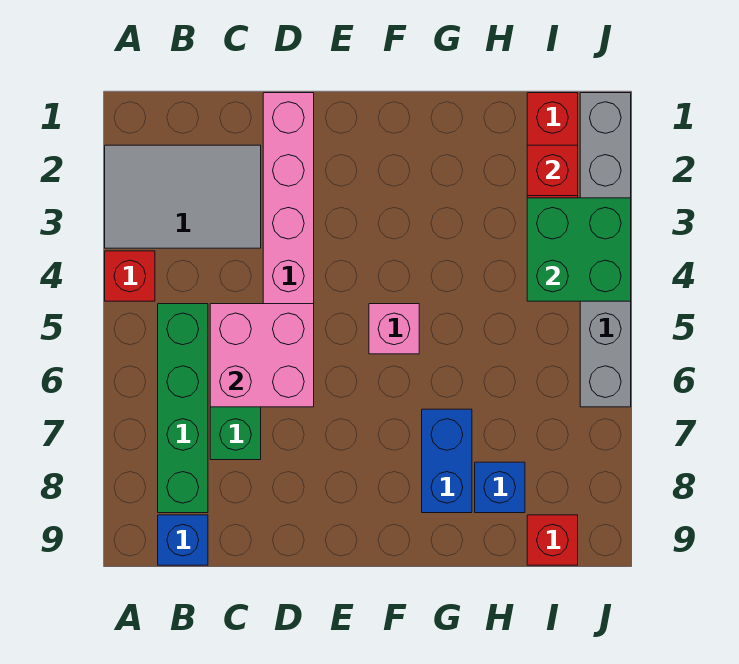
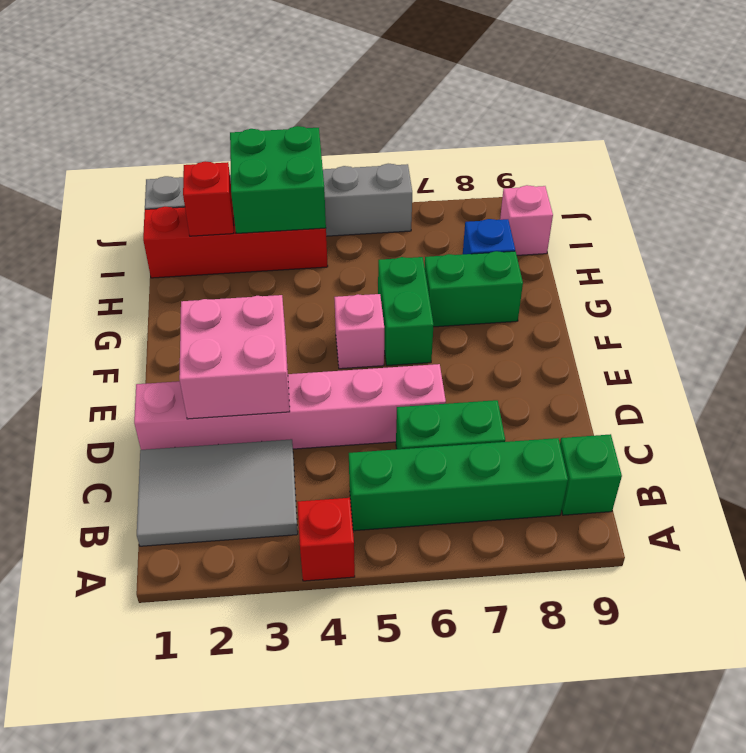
grey 2x3 tile [105,145,261,248] -> grey 2x3 tile turned to [137,439,298,546]
blue 1x1 brick [158,515,208,565] -> green 1x1 brick [560,434,622,515]
pink 2x2 brick [210,304,314,407] -> pink 2x2 brick moved to [179,295,290,419]
none -> green 1x2 brick [378,257,434,366]
blue 1x2 brick [422,409,472,513] -> green 1x2 brick [424,251,523,327]
red 1x1 brick [527,515,578,565] -> pink 1x1 brick [500,185,553,255]

